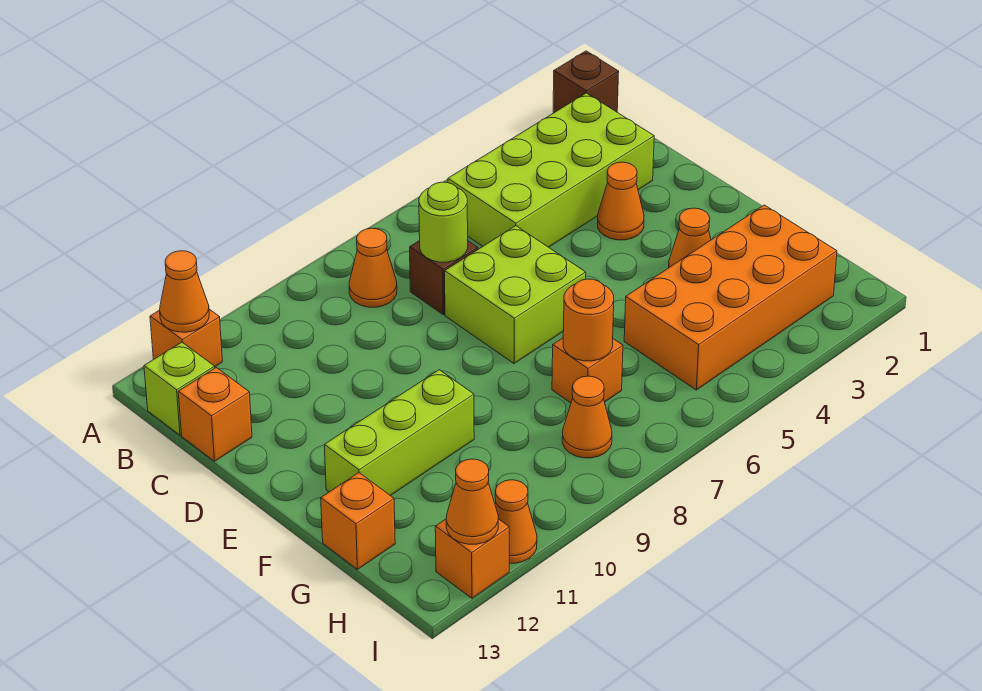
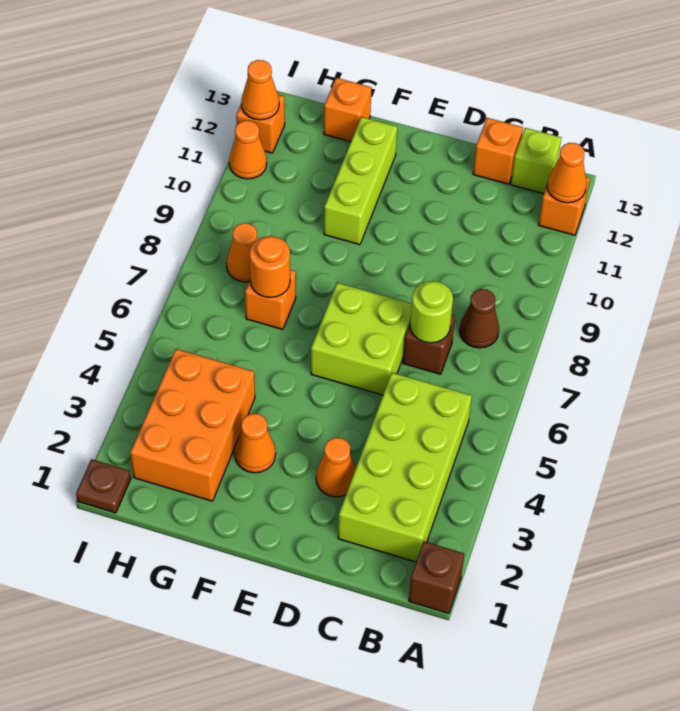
orange 1x1 cone [349,228,397,307] -> brown 1x1 cone [459,289,499,348]
orange 2x4 brick [624,205,837,390] -> orange 2x3 brick [130,349,255,501]
none -> brown 1x1 plate [76,459,131,513]

